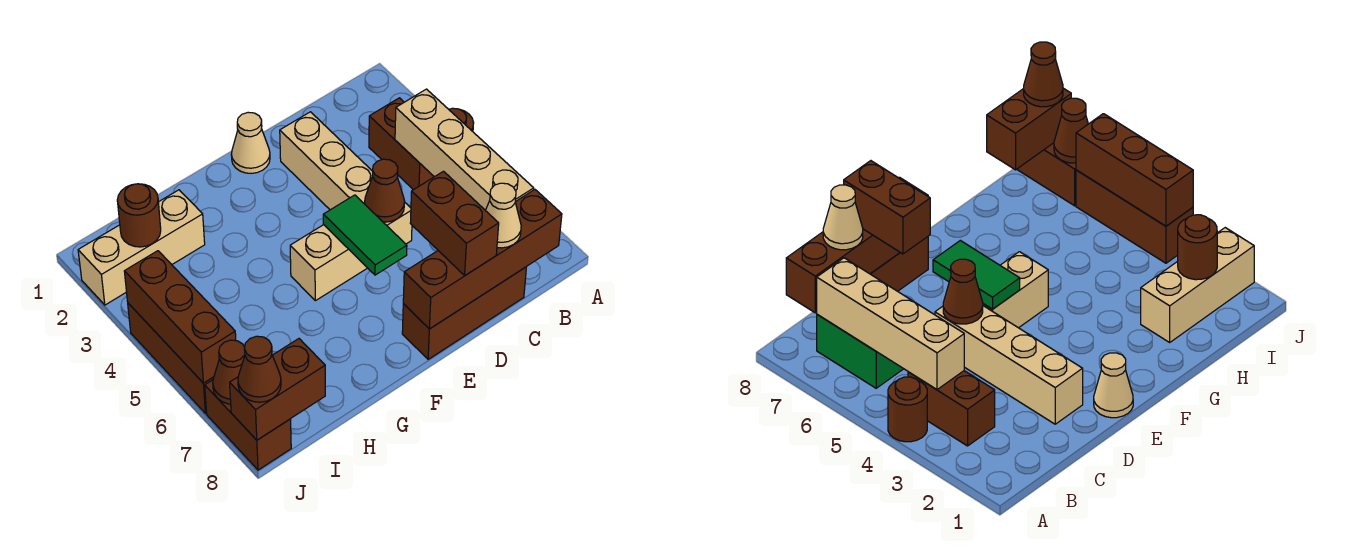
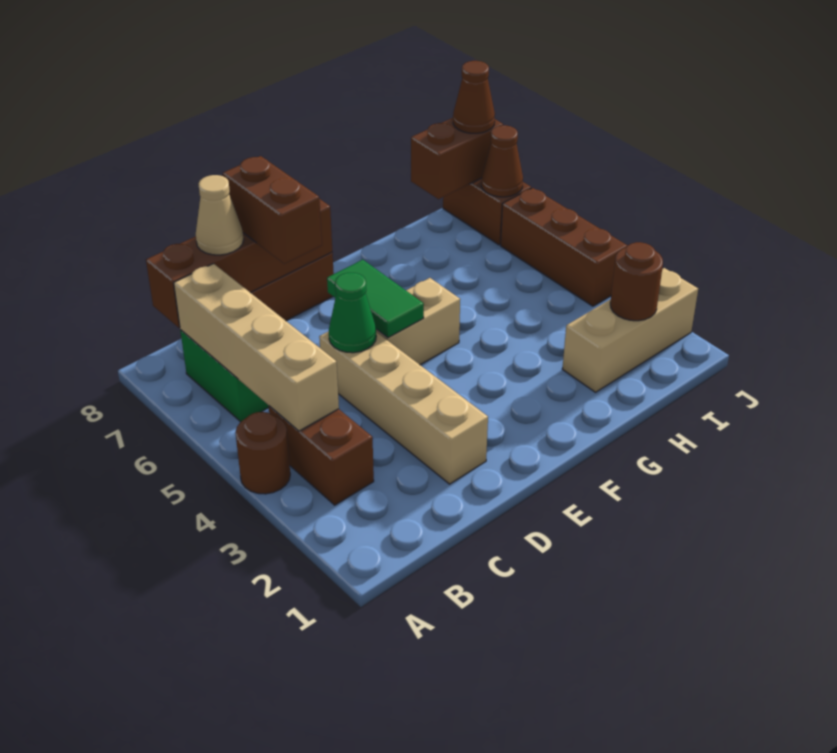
brown 1x1 cone [365,159,404,222] -> green 1x1 cone [329,273,376,353]
tan 1x1 cone [231,112,270,173] -> none
brown 1x3 brick [124,251,236,383] -> none

